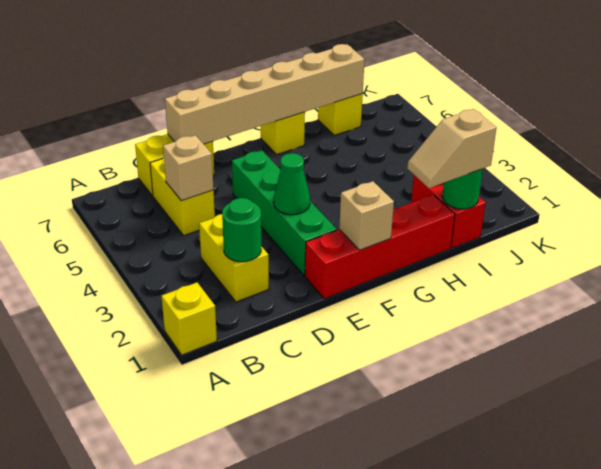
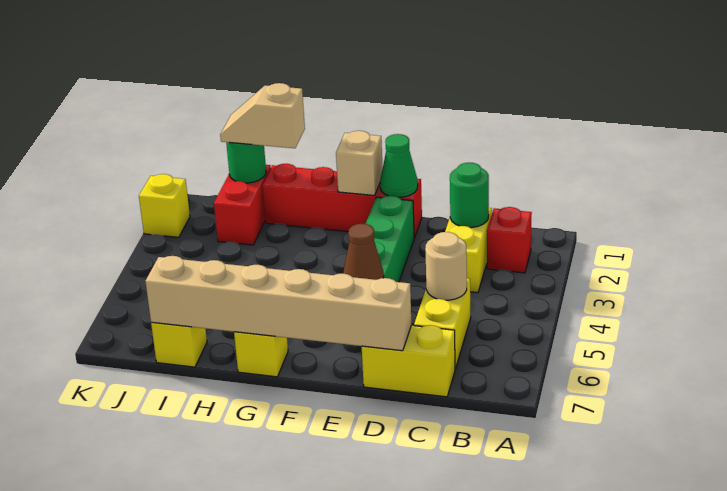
yellow 1x1 brick [162,282,217,355] -> yellow 1x1 brick moved to [139,174,190,237]
none -> red 1x1 brick [487,207,532,273]
tan 1x1 brick [163,135,214,201] -> tan 1x1 round brick [425,232,467,300]
green 1x1 cone [274,153,310,215] -> green 1x1 cone moved to [380,134,418,198]
none -> brown 1x1 cone [343,224,384,280]
tan 1x2 slope [407,109,497,188] -> tan 1x2 slope turned to [220,83,305,148]

